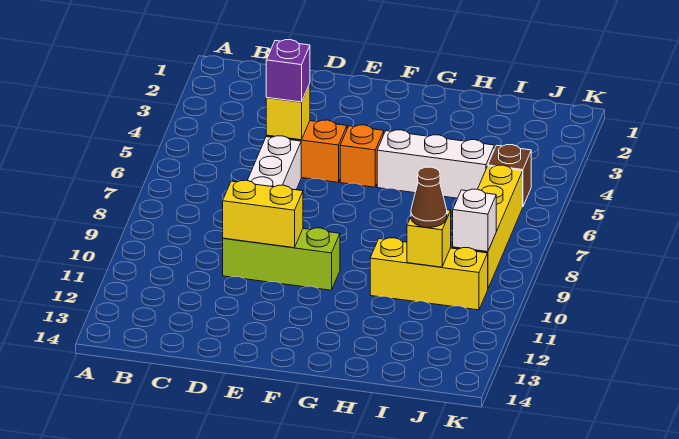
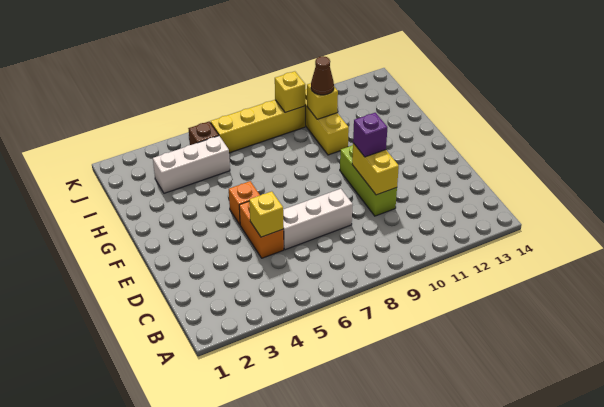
purple 1x1 brick [266,40,310,102] -> purple 1x1 brick moved to [353,113,387,157]
white 1x3 brick [377,130,494,198] -> white 1x3 brick turned to [153,136,230,193]
white 1x1 brick [453,189,496,252] -> yellow 1x1 brick [275,71,305,113]

